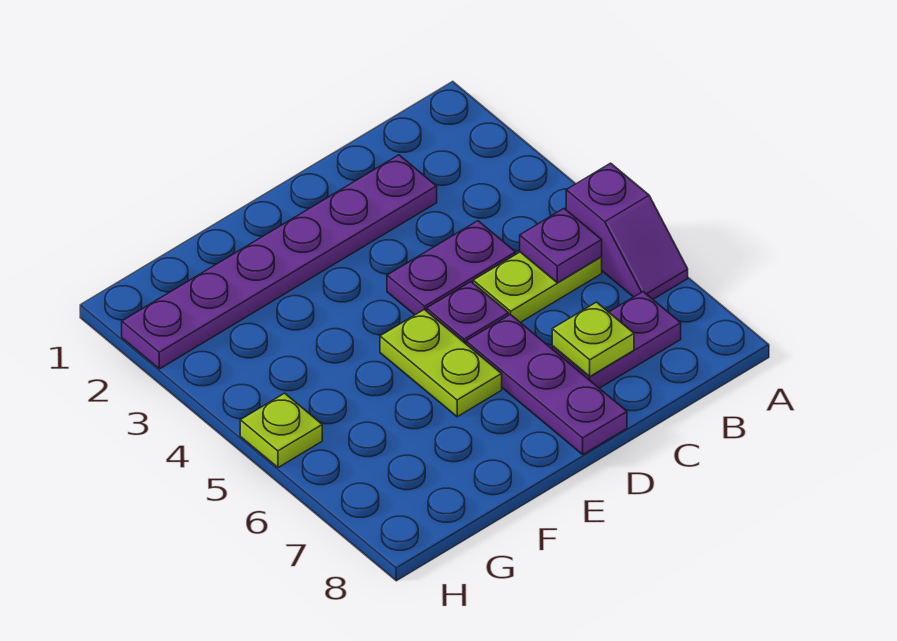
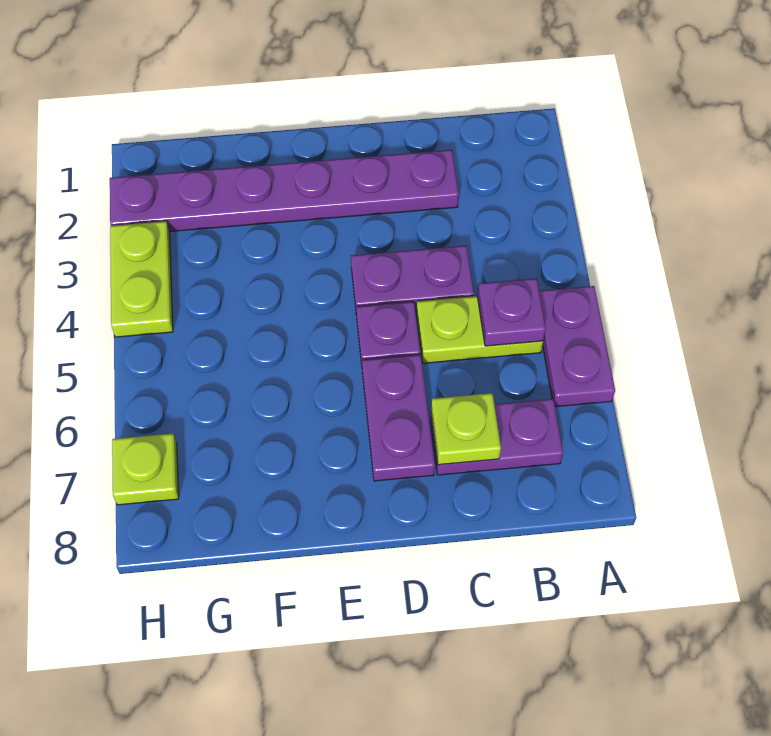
purple 1x2 slope [566,163,688,299] -> purple 1x2 plate [539,286,615,407]
purple 1x3 plate [466,314,627,454] -> purple 1x2 plate [362,355,435,481]
lime 1x2 plate [380,309,502,417] -> lime 1x2 plate moved to [110,221,173,337]
lime 1x1 plate [240,393,322,468] -> lime 1x1 plate moved to [112,433,179,505]

